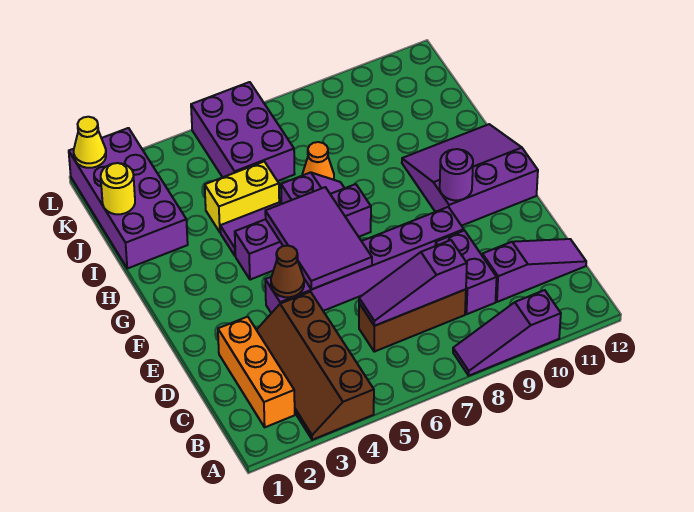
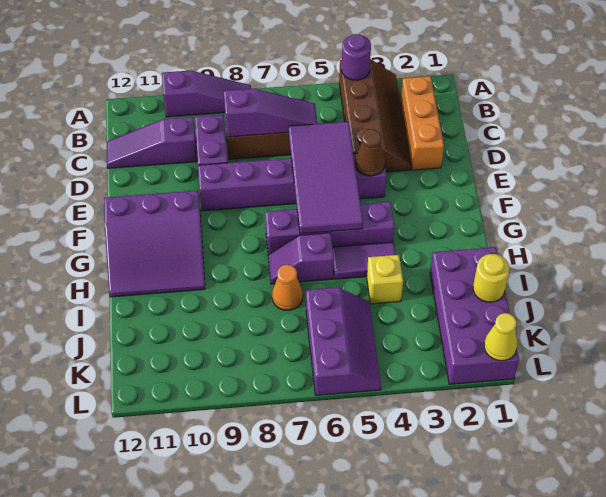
purple 2x3 tile [265,187,372,290] -> purple 2x4 tile [288,122,363,234]
purple 1x1 round brick [440,149,473,200] -> purple 1x1 round brick moved to [342,34,371,80]
yellow 1x2 brick [205,162,279,232] -> yellow 1x1 brick [367,255,403,304]
purple 2x3 brick [191,82,295,181] -> purple 2x3 slope [306,287,381,395]

